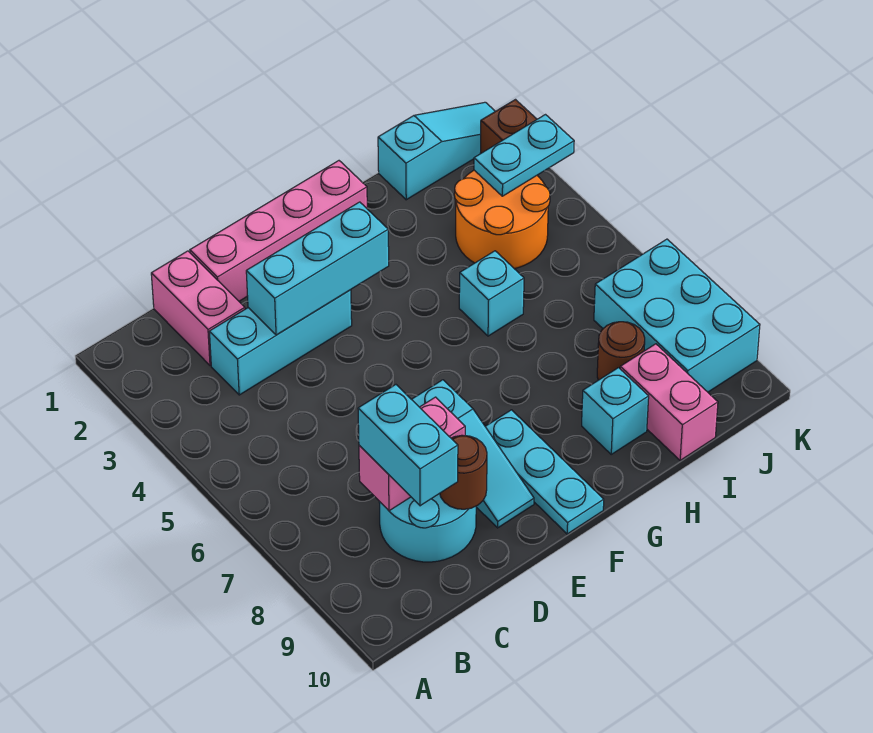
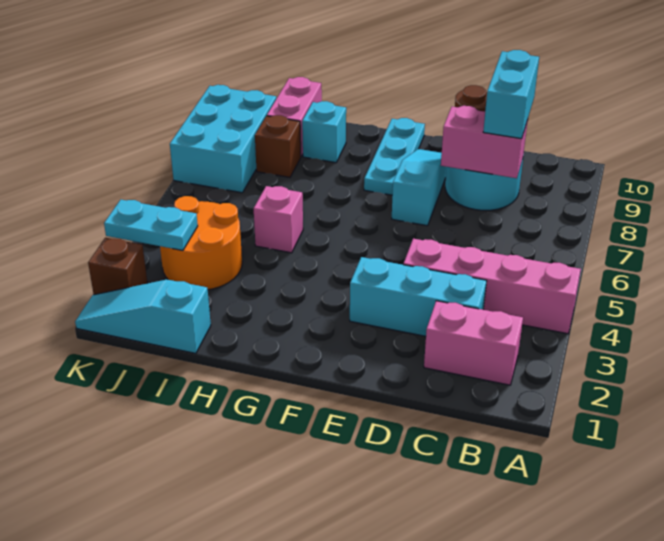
pink 1x2 brick [151,251,245,365] -> pink 1x2 brick turned to [424,301,523,385]
pink 1x4 brick [190,161,367,301] -> pink 1x4 brick moved to [403,239,581,334]
cyan 1x3 brick [246,202,389,335] -> none
cyan 1x1 brick [459,251,524,336] -> pink 1x1 brick [254,186,303,253]
brown 1x1 round brick [597,322,645,380] -> brown 1x1 brick [255,115,301,177]

